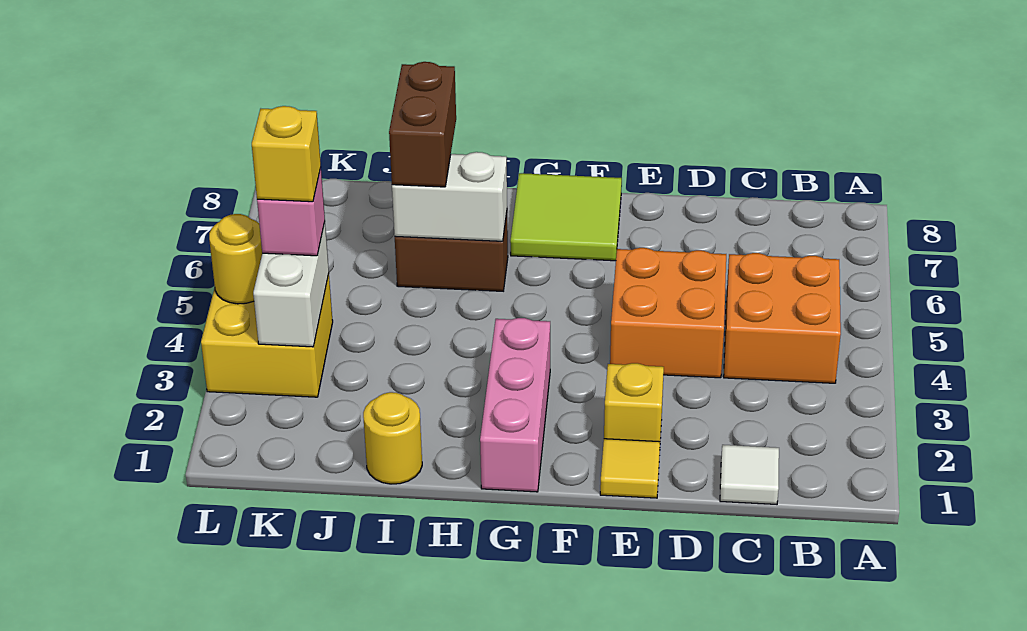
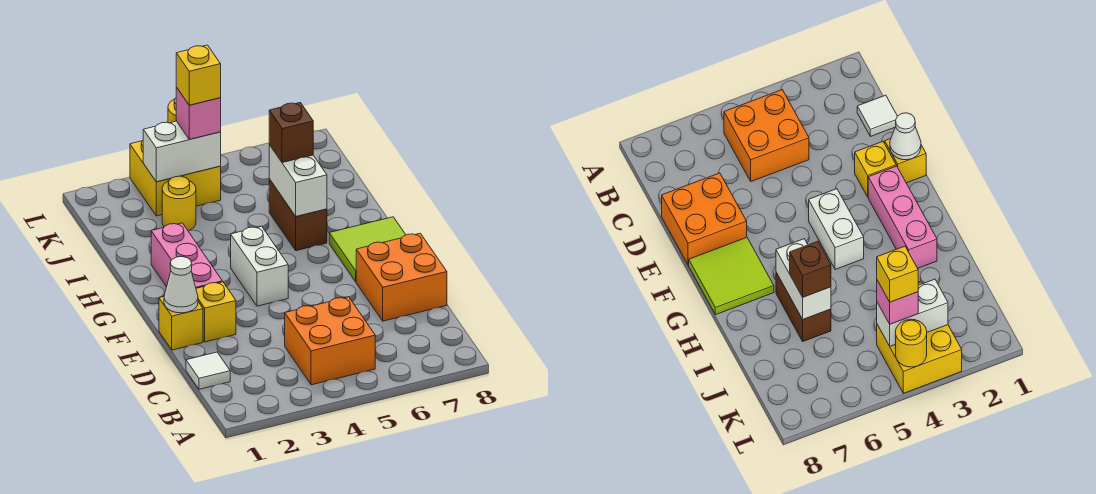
orange 2x2 brick [610,248,726,378] -> orange 2x2 brick moved to [356,233,447,321]
yellow 1x1 tile [600,439,660,498] -> yellow 1x1 brick [159,297,203,350]
none -> white 1x1 cone [164,257,198,313]
none -> white 1x2 brick [231,226,288,306]
pink 1x3 brick [480,318,550,492] -> pink 1x3 brick turned to [151,223,222,288]
yellow 1x1 round brick [363,392,422,484] -> yellow 1x1 round brick moved to [162,176,196,231]
brown 1x2 brick [389,62,456,187] -> brown 1x1 brick [269,102,313,163]

